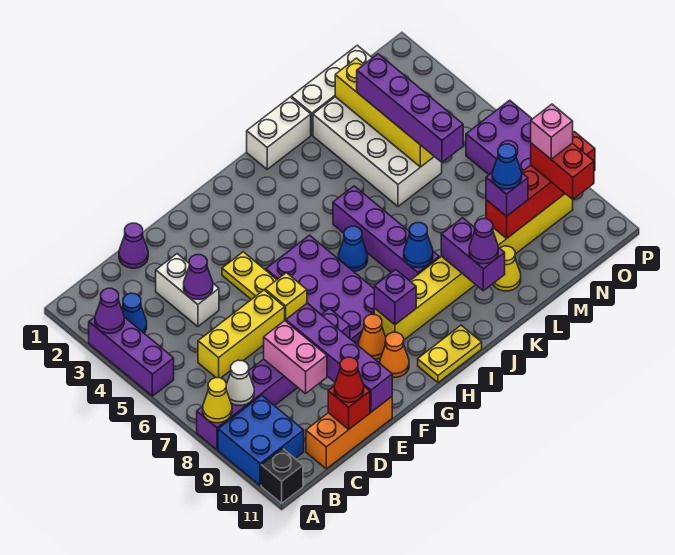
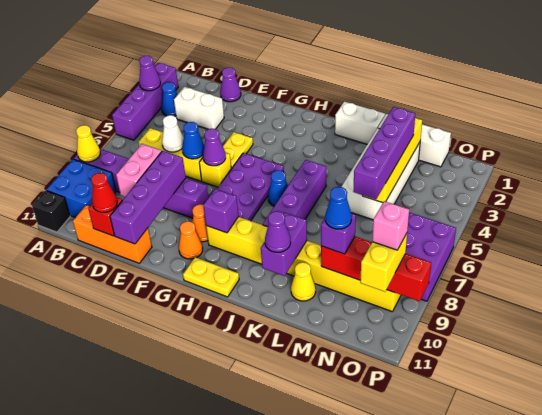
purple 1x3 brick [89,317,174,396] -> purple 1x4 brick [112,63,178,140]
white 1x1 cone [226,360,254,405] -> white 1x1 cone moved to [162,115,184,152]
white 1x2 brick [156,254,219,327] -> white 1x2 brick turned to [174,87,224,129]
purple 1x1 cone [184,255,213,299] -> purple 1x1 cone moved to [203,129,226,166]
blue 1x1 cone [404,223,433,268] -> blue 1x1 cone moved to [182,122,204,159]
red 1x2 brick [531,143,594,199] -> yellow 1x2 brick [360,233,407,292]

